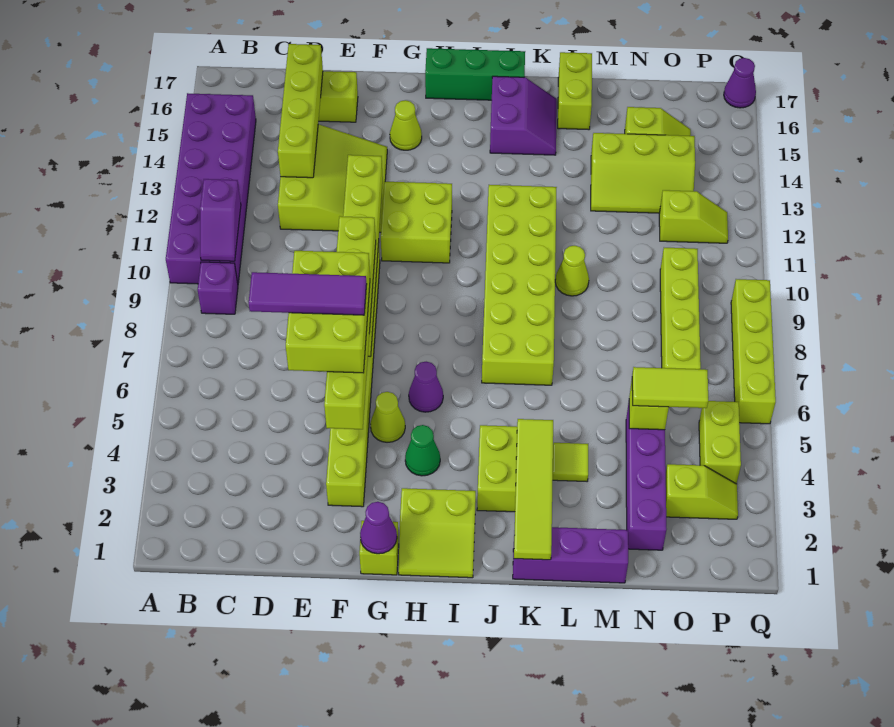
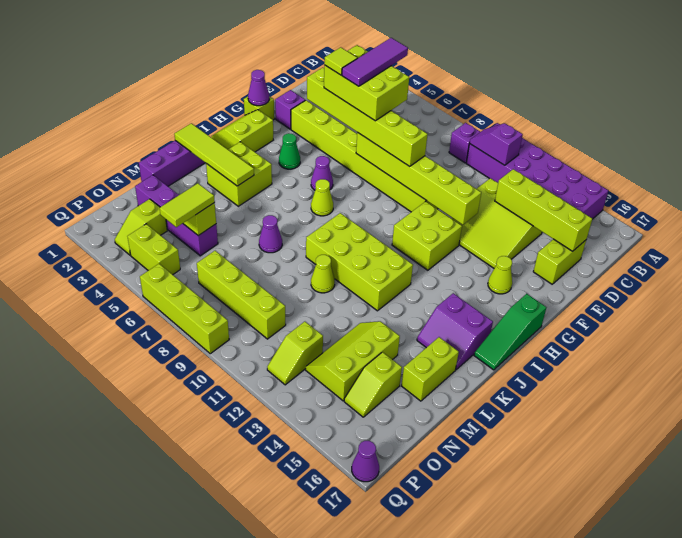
none -> purple 1x1 brick [275,90,305,129]
lime 1x1 cone [370,392,405,442] -> lime 1x1 cone moved to [311,179,333,216]
green 1x3 brick [425,48,525,100] -> green 1x3 slope [474,294,546,370]
lime 2x6 brick [482,185,557,385] -> lime 2x4 brick [306,213,413,311]
lime 1x1 tile [553,443,588,481] -> lime 1x1 tile moved to [324,47,357,75]
none -> purple 1x1 cone [259,215,282,253]
lime 1x2 brick [558,52,592,130] -> lime 1x2 brick turned to [402,337,459,401]

